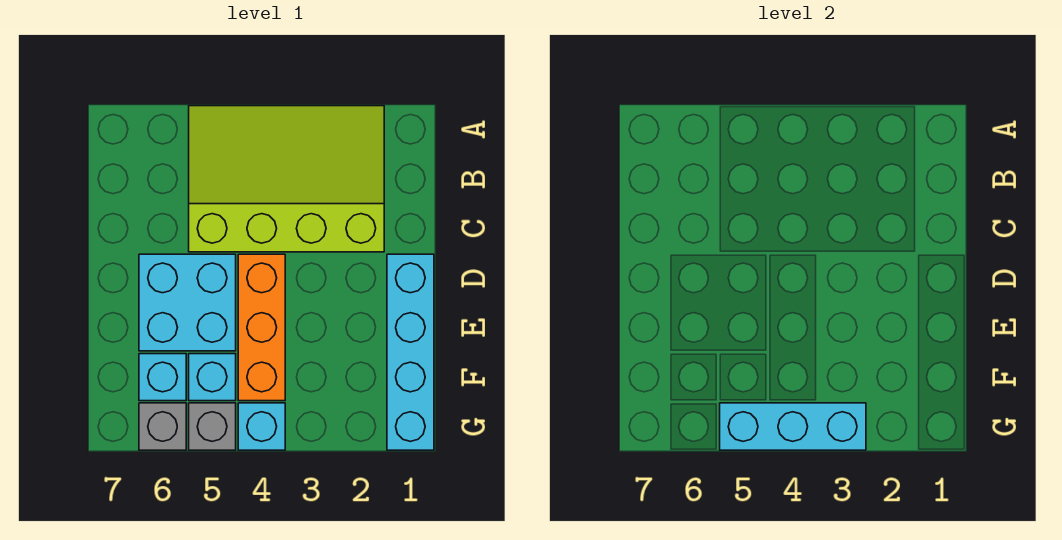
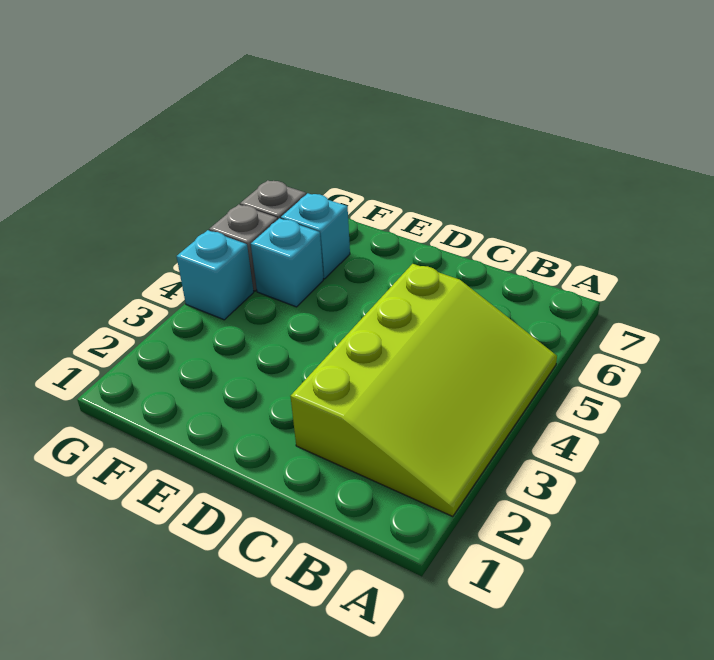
cyan 1x4 brick [387,254,434,450] -> none
orange 1x3 brick [238,254,285,401] -> none
cyan 2x2 brick [139,254,236,351] -> none
cyan 1x3 brick [720,403,866,450] -> none

